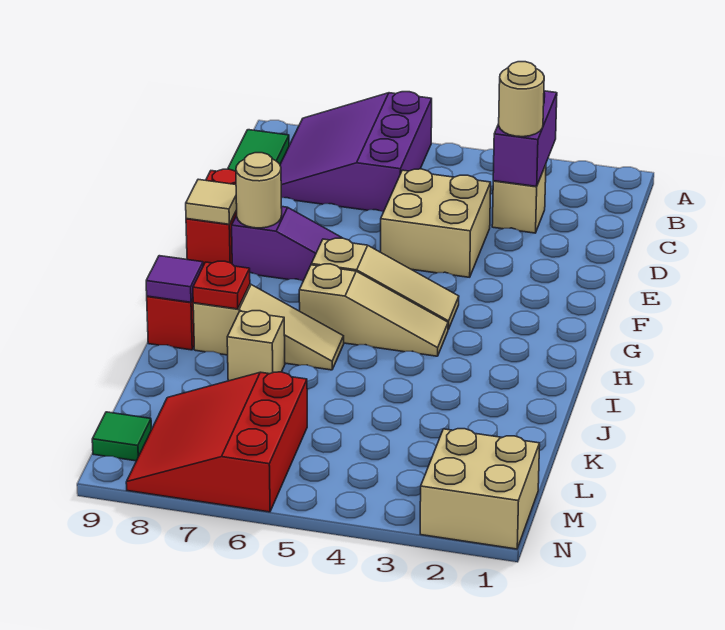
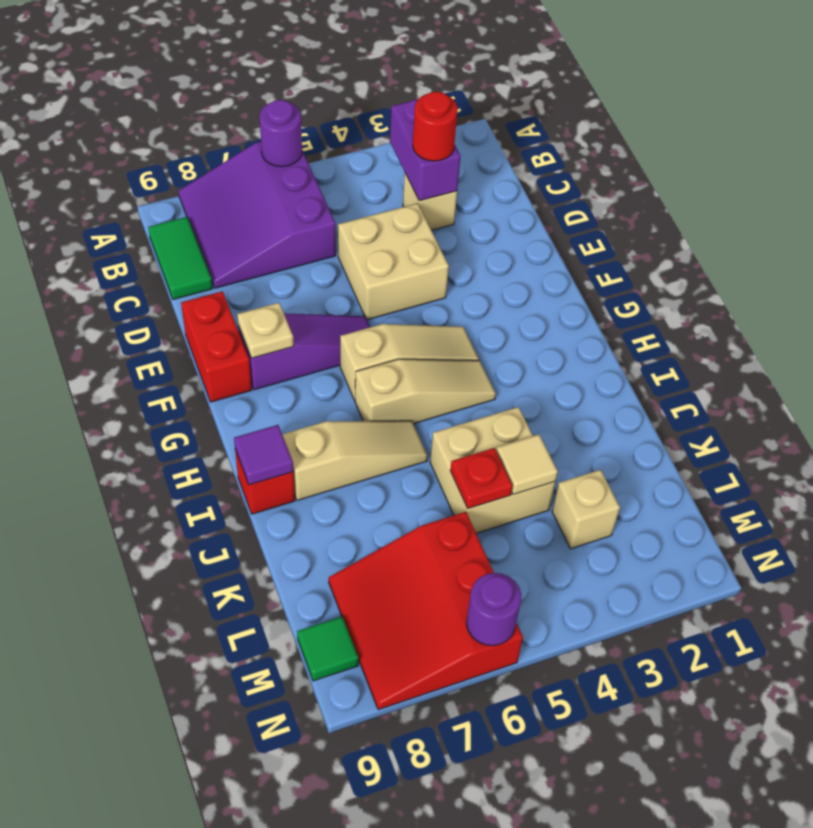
none -> purple 1x1 round brick [260,100,302,167]
tan 1x1 round brick [499,62,544,137] -> red 1x1 round brick [413,92,458,161]
tan 1x1 round brick [236,153,282,228] -> tan 1x1 plate [237,303,294,358]
tan 1x1 tile [186,179,237,224] -> tan 1x1 tile moved to [496,434,558,494]
red 1x1 plate [193,261,250,309] -> red 1x1 plate moved to [450,448,512,509]
tan 1x1 brick [227,311,285,381] -> tan 1x1 brick moved to [552,470,620,549]
tan 2x2 brick [420,429,540,549] -> tan 2x2 brick moved to [430,407,555,533]
none -> purple 1x1 round brick [467,573,521,646]

